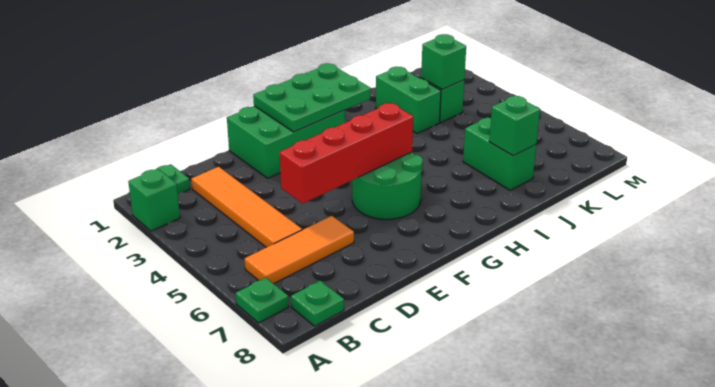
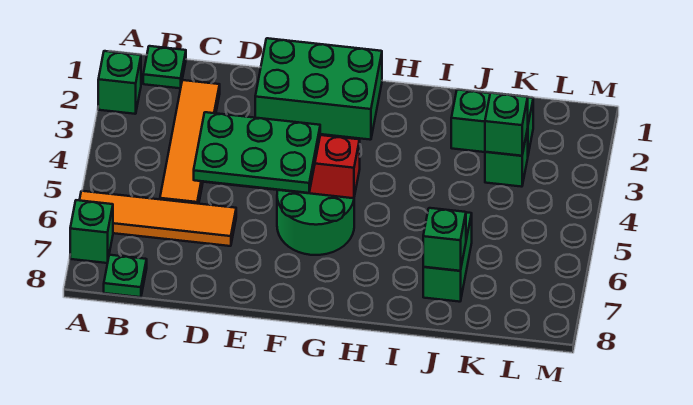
green 1x1 plate [236,277,289,323] -> green 1x1 brick [70,200,113,263]
orange 1x3 tile [245,216,354,284] -> orange 1x4 tile [79,191,236,246]
green 2x3 plate [253,63,371,132] -> green 2x3 plate moved to [194,112,320,193]
green 1x2 brick [376,66,441,133] -> green 1x2 brick turned to [451,90,533,154]

